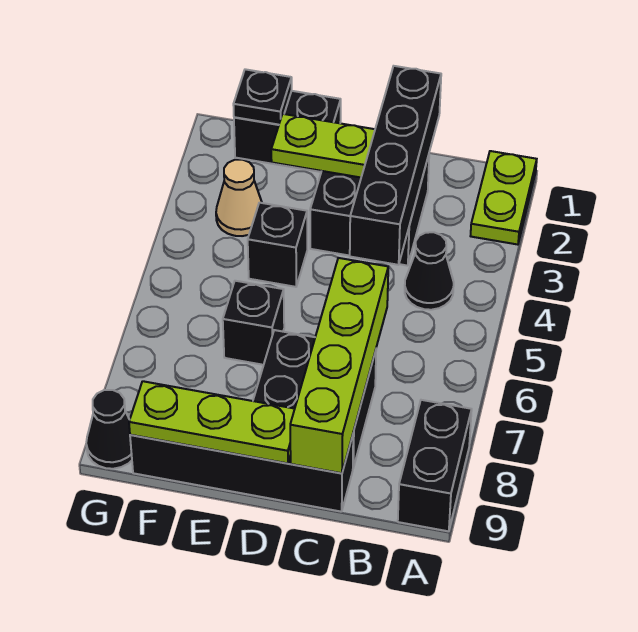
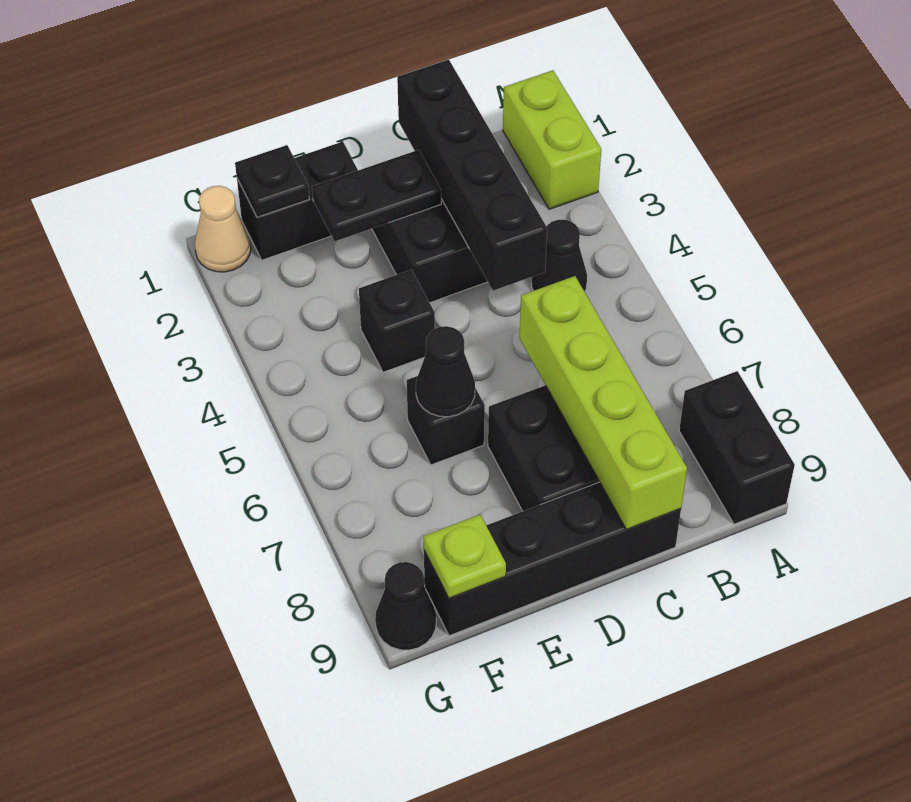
lime 1x2 plate [471,151,537,245] -> lime 1x2 brick [503,70,601,209]
lime 1x2 plate [271,114,375,177] -> black 1x2 plate [312,150,441,241]
lime 1x3 plate [129,381,295,463] -> lime 1x1 plate [424,515,506,598]
none -> black 1x1 cone [416,326,475,417]
tan 1x1 cone [216,160,262,236] -> tan 1x1 cone moved to [195,186,251,272]

